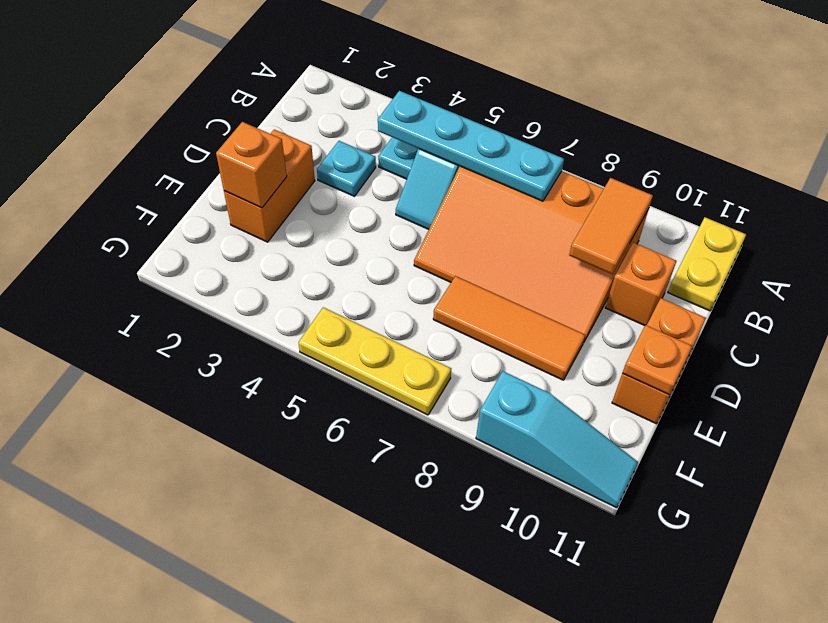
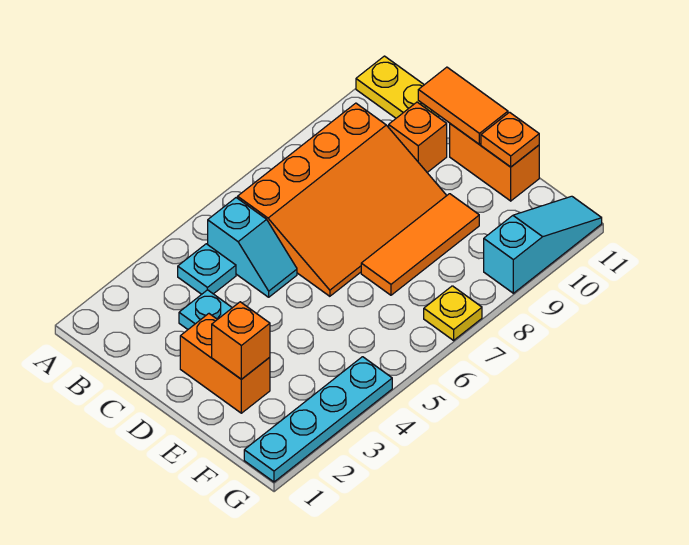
cyan 1x4 plate [378,91,564,201] -> cyan 1x4 plate moved to [244,357,392,482]
orange 1x2 tile [569,178,653,274] -> orange 1x2 tile moved to [418,67,508,144]
yellow 1x3 plate [298,307,451,415] -> yellow 1x1 plate [424,286,482,340]

